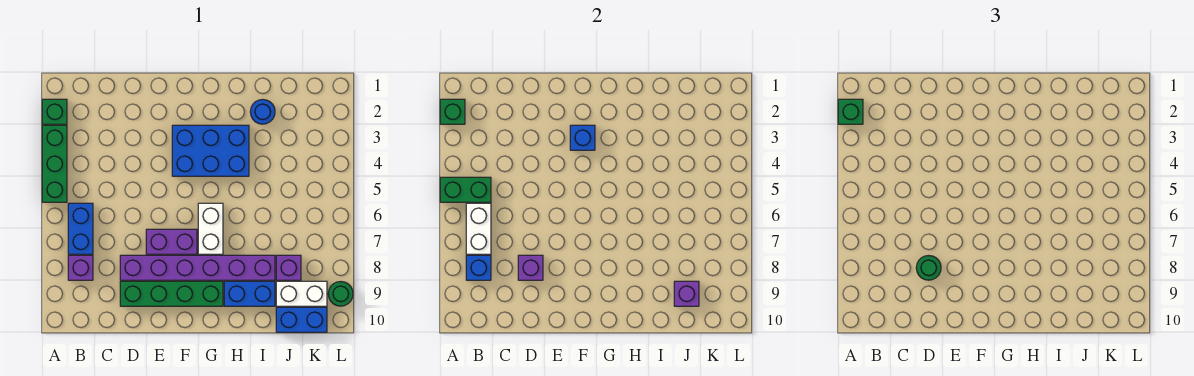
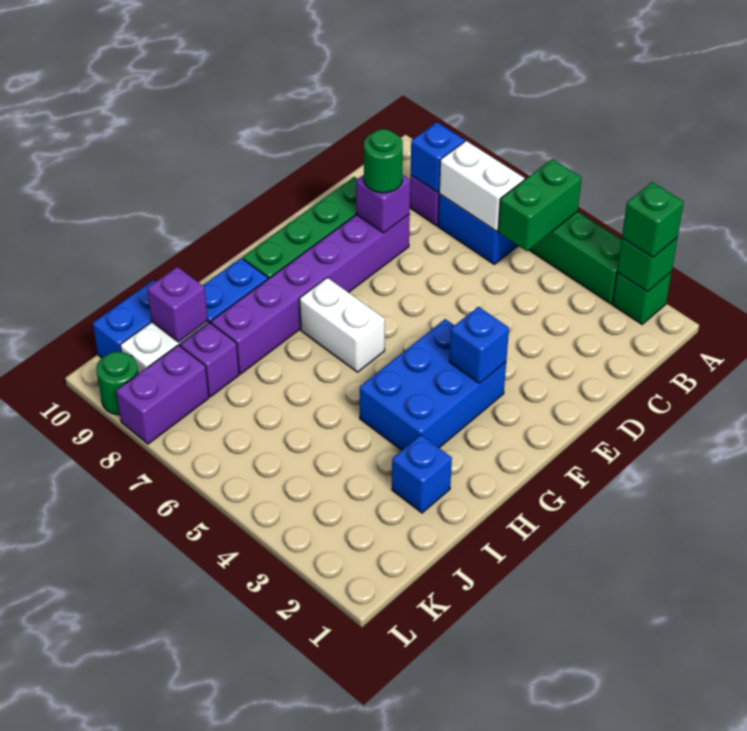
purple 1x2 brick [146,229,197,254] -> purple 1x2 brick moved to [116,345,209,444]
blue 1x1 round brick [250,100,275,124] -> blue 1x1 brick [392,435,452,513]

